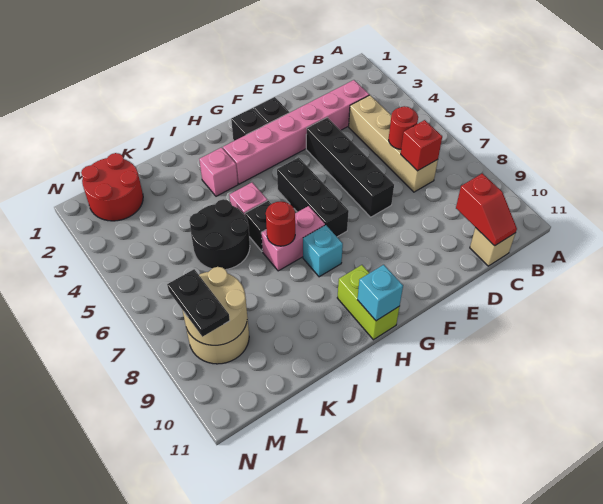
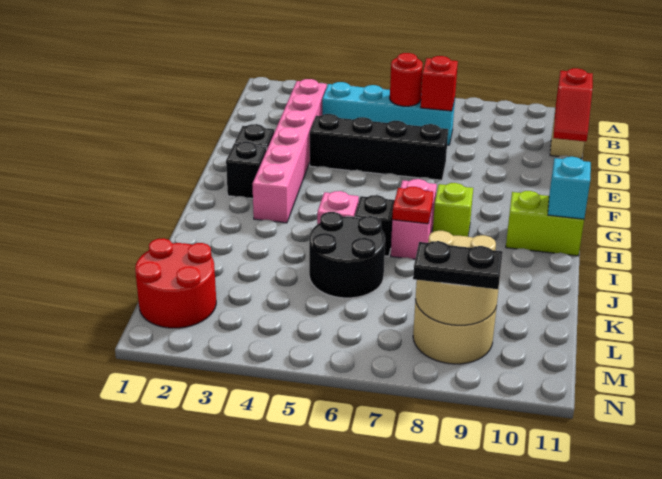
tan 1x4 brick [349,95,438,192] -> cyan 1x4 brick [322,82,455,145]
red 1x2 slope [456,173,517,246] -> red 1x2 slope turned to [553,68,593,142]
black 1x3 brick [277,157,349,237] -> none
cyan 1x1 brick [303,225,343,277] -> lime 1x1 brick [433,183,473,237]
pink 1x1 brick [199,147,238,196] -> none
red 1x1 round brick [266,202,295,246] -> red 1x1 plate [392,187,433,224]

